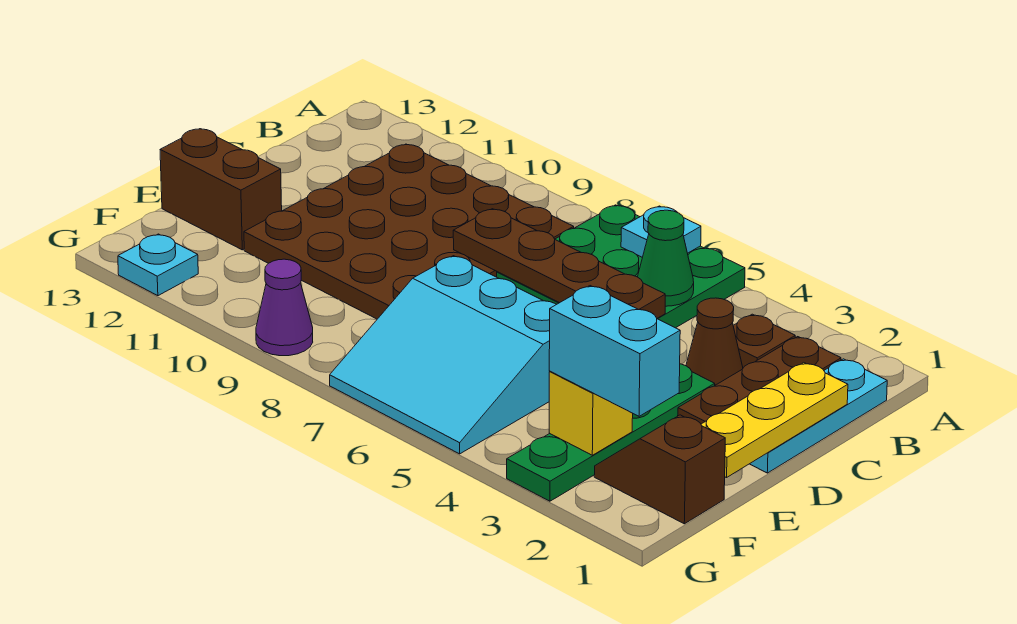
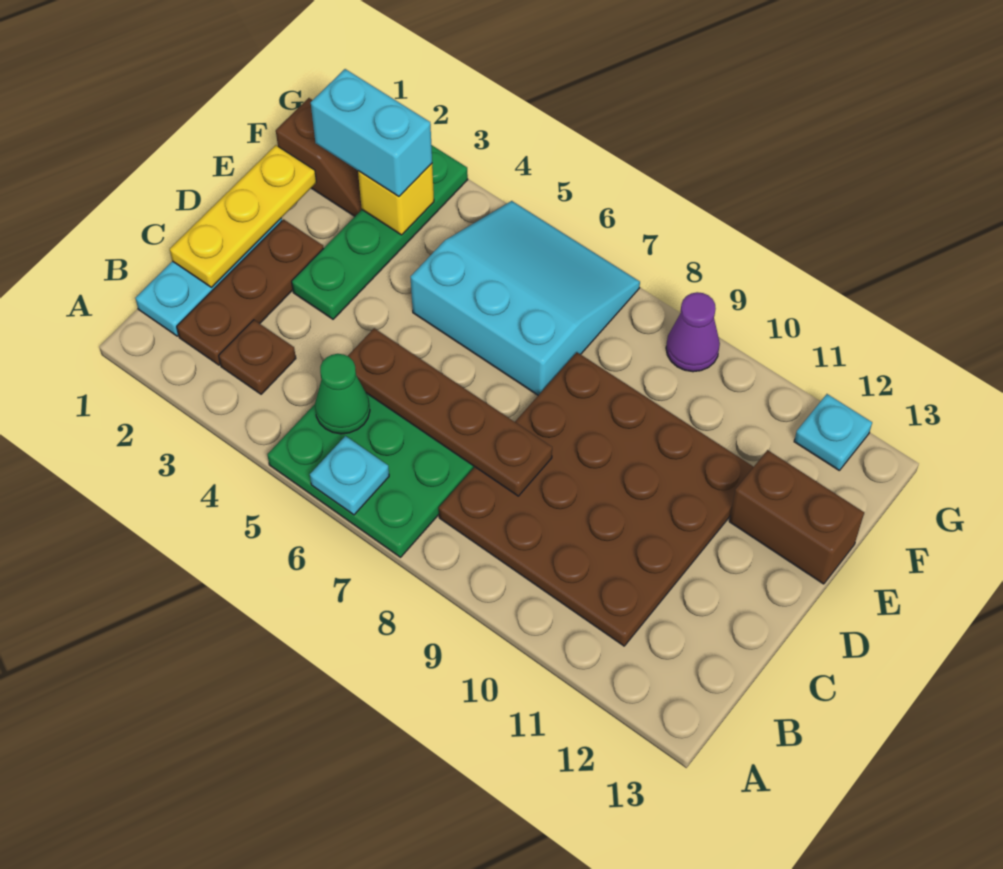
brown 1x1 cone [686,298,743,385] -> none

